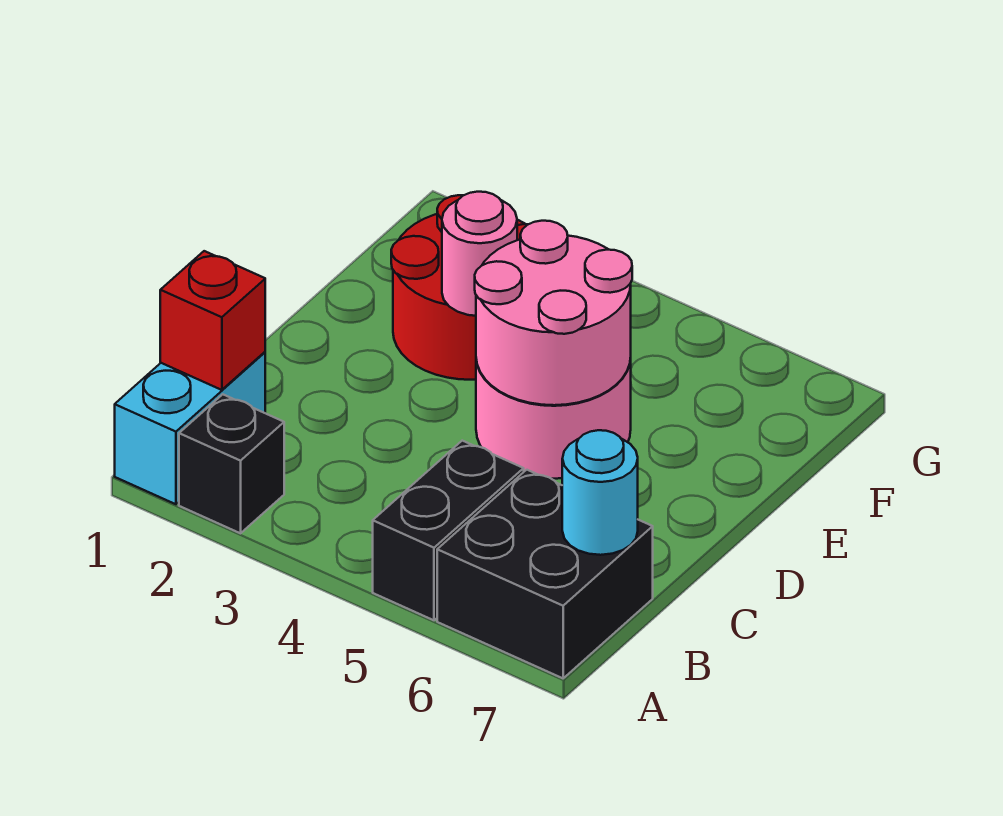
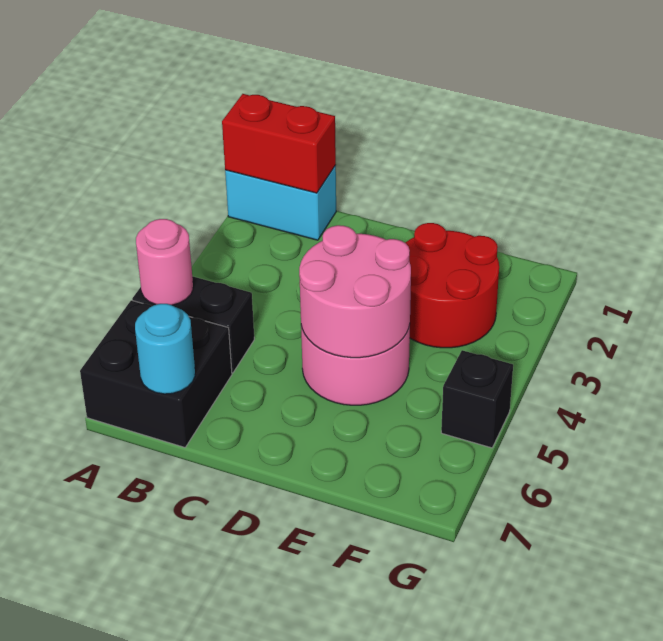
black 1x1 brick [179,394,284,533] -> black 1x1 brick moved to [441,350,513,448]
red 1x1 brick [160,251,265,390] -> red 1x2 brick [222,94,336,193]
pink 1x1 round brick [442,192,517,316] -> pink 1x1 round brick moved to [136,219,193,305]

